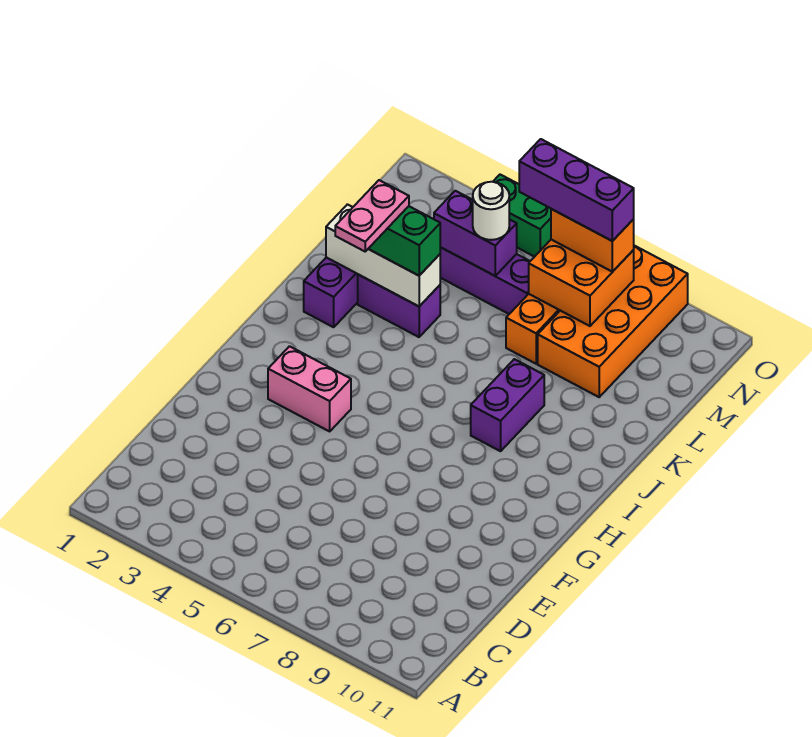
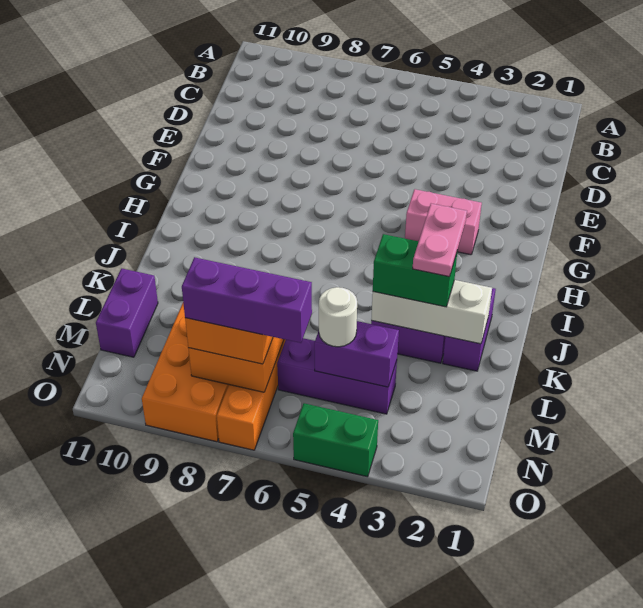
purple 1x2 brick [471,359,544,451] -> purple 1x2 brick moved to [96,269,158,357]

